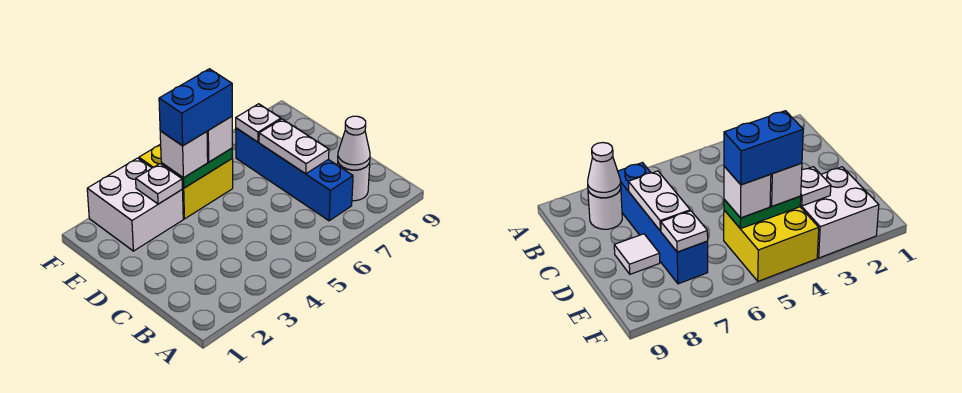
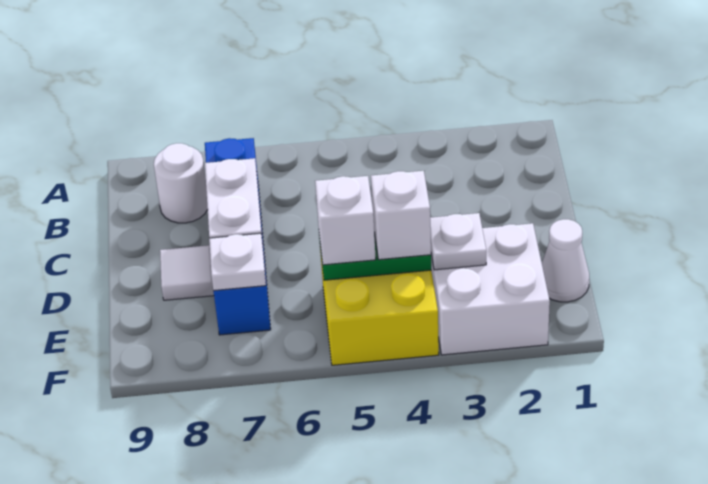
white 1x1 cone [338,116,370,170] -> white 1x1 cone moved to [542,219,589,302]
blue 1x2 brick [159,69,232,146] -> none

